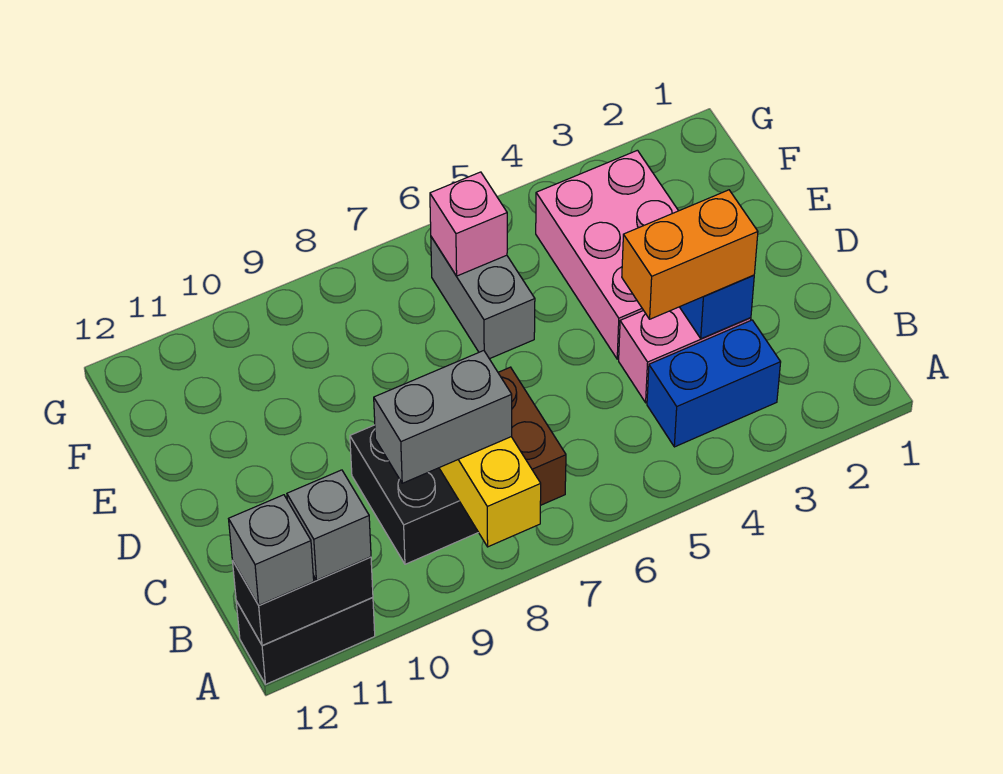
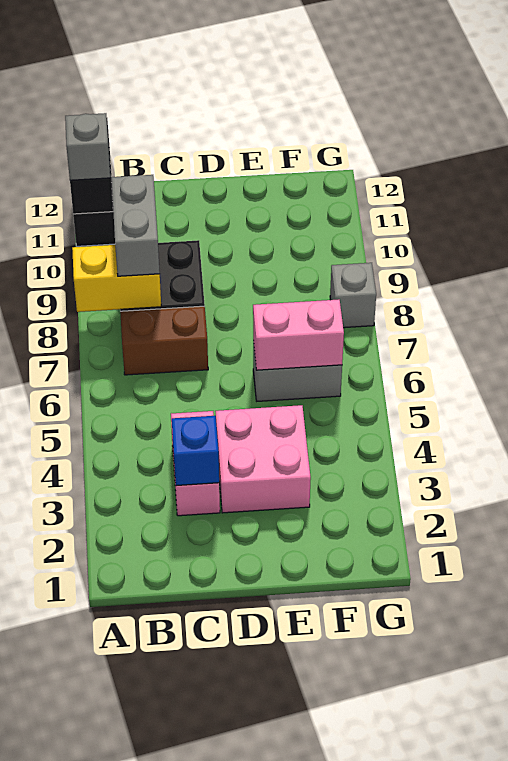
grey 1x1 brick [229,495,314,605] -> grey 1x1 brick moved to [330,263,376,328]
blue 1x2 brick [647,320,781,447] -> none
orange 1x2 brick [622,190,758,319] -> none
pink 2x3 brick [536,150,678,359] -> pink 2x2 brick [216,405,311,513]
pink 1x1 brick [430,172,507,276] -> pink 1x2 brick [253,299,344,370]

